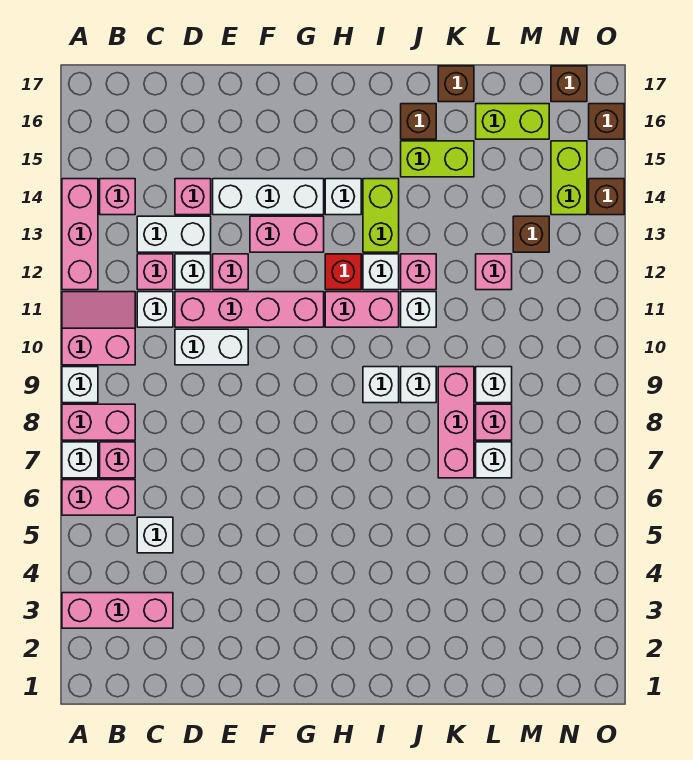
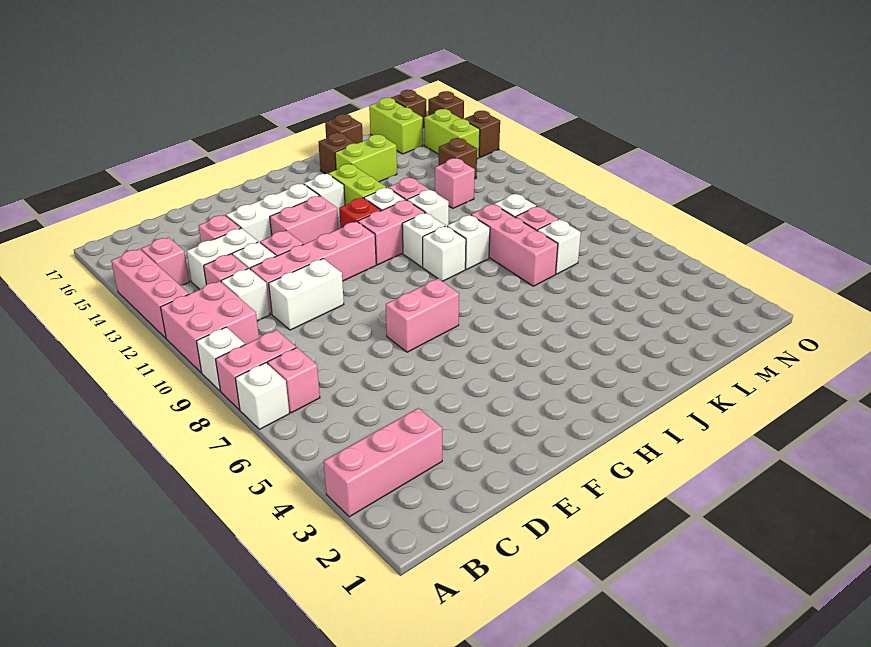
pink 1x2 brick [62,480,135,515] -> pink 1x2 brick moved to [386,278,459,352]
pink 2x2 slope [62,292,135,365] -> pink 2x2 brick [160,281,259,373]
white 1x1 brick [137,517,173,553] -> white 1x1 brick moved to [402,213,445,267]
lime 1x2 brick [476,104,549,139] -> lime 1x2 brick turned to [369,98,423,154]

